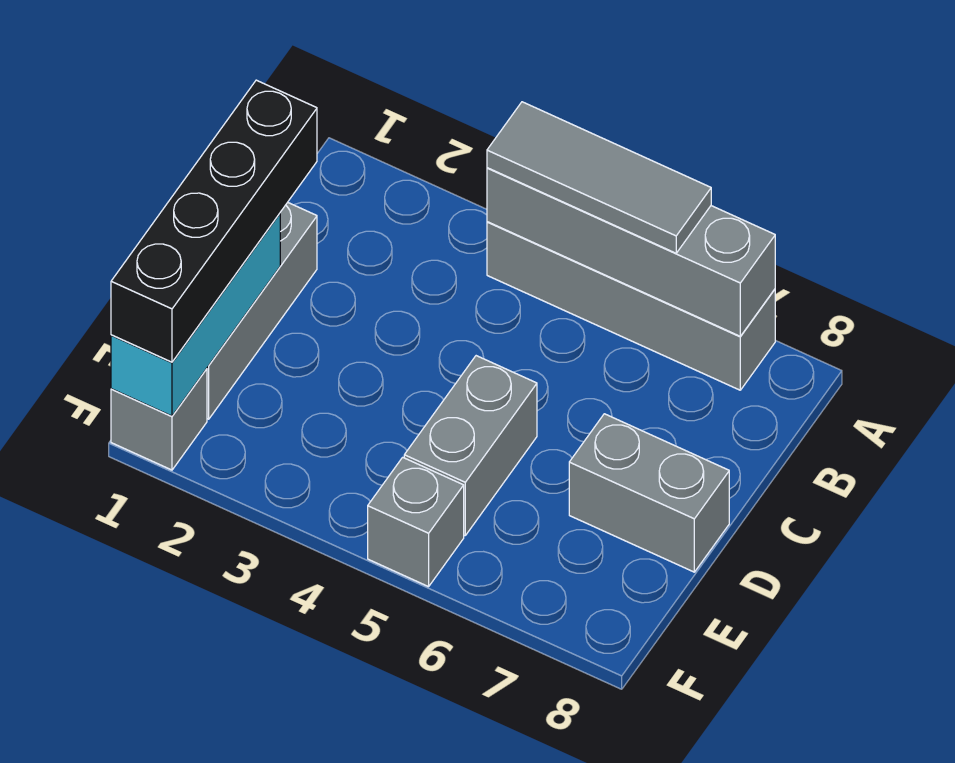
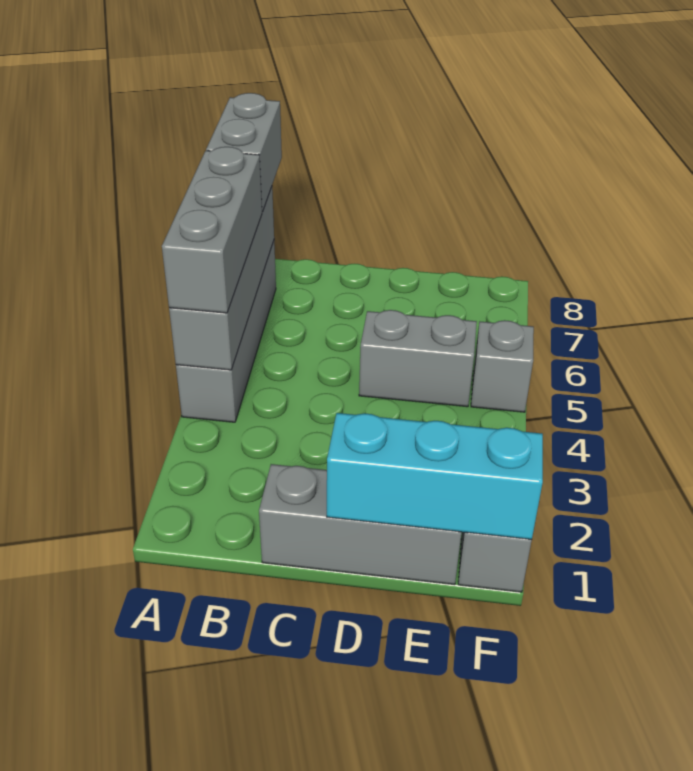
grey 1x3 tile [487,102,711,253] -> grey 1x3 brick [162,147,262,313]
black 1x4 brick [111,80,317,362] -> none
grey 1x2 brick [569,414,729,572] -> grey 1x2 brick moved to [206,93,282,212]

